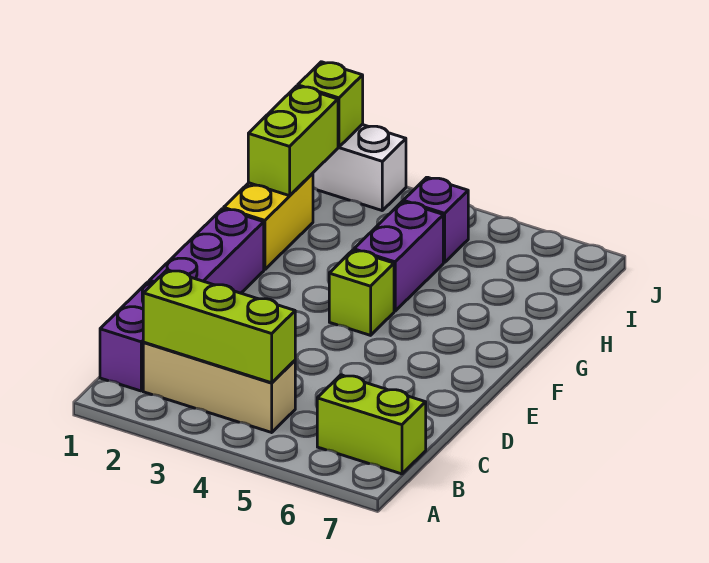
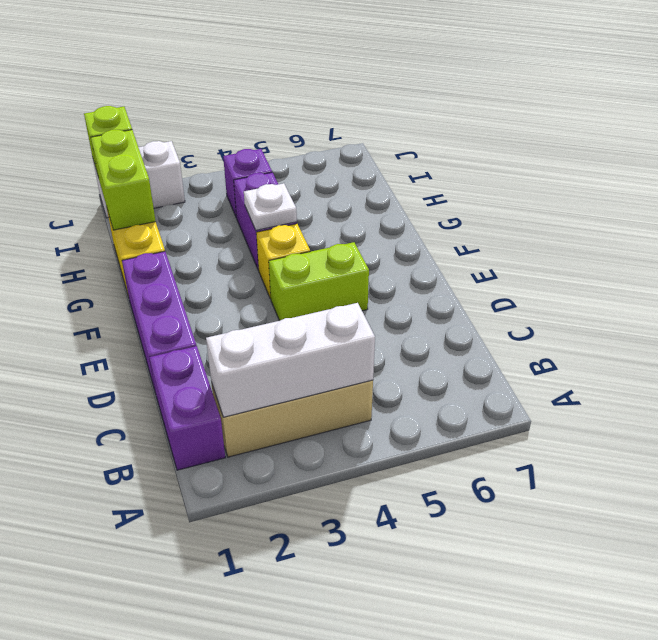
lime 1x3 brick [143,270,295,383] -> white 1x3 brick [206,303,375,417]
lime 1x2 brick [317,375,426,474] -> lime 1x2 brick moved to [269,242,369,321]
lime 1x1 brick [329,250,394,335] -> yellow 1x1 brick [256,224,310,299]
none -> white 1x1 plate [244,183,297,230]

